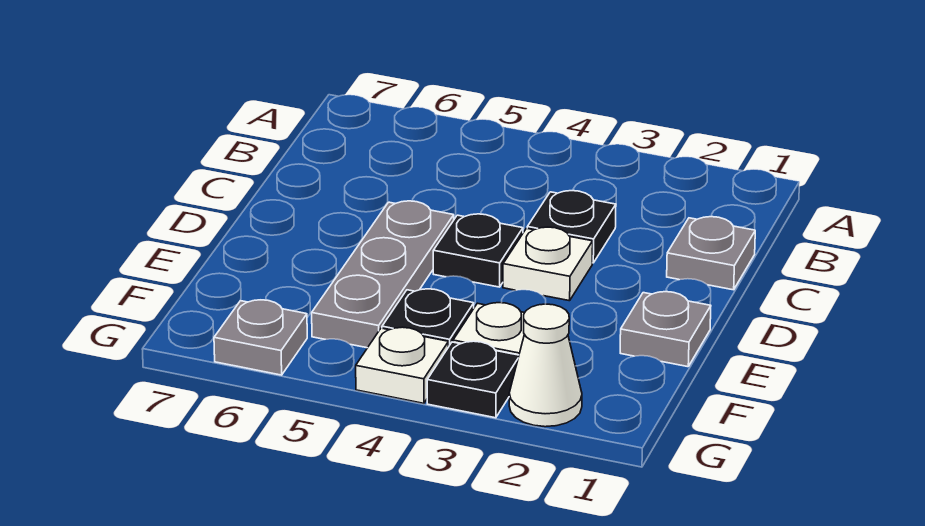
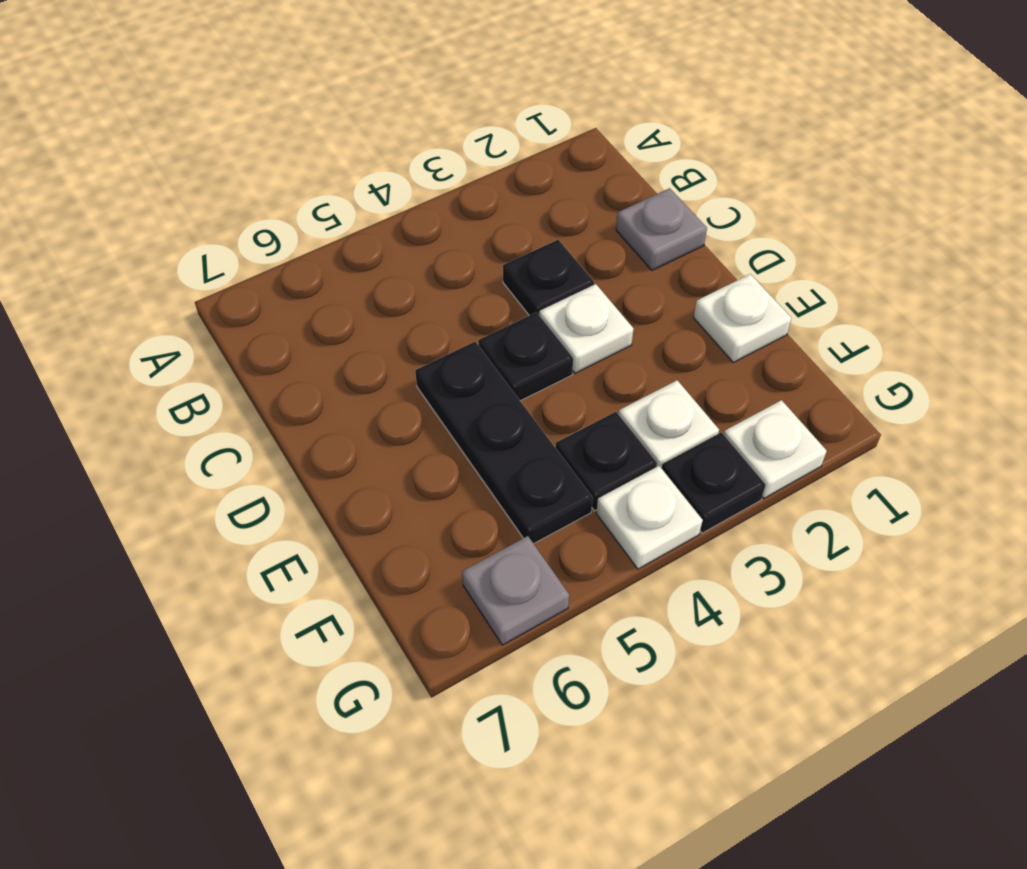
grey 1x3 plate [312,201,454,348] -> black 1x3 plate [415,342,593,544]
grey 1x1 plate [620,291,711,367] -> white 1x1 plate [693,274,792,362]
white 1x1 cone [509,304,582,427] -> white 1x1 plate [724,400,827,498]

